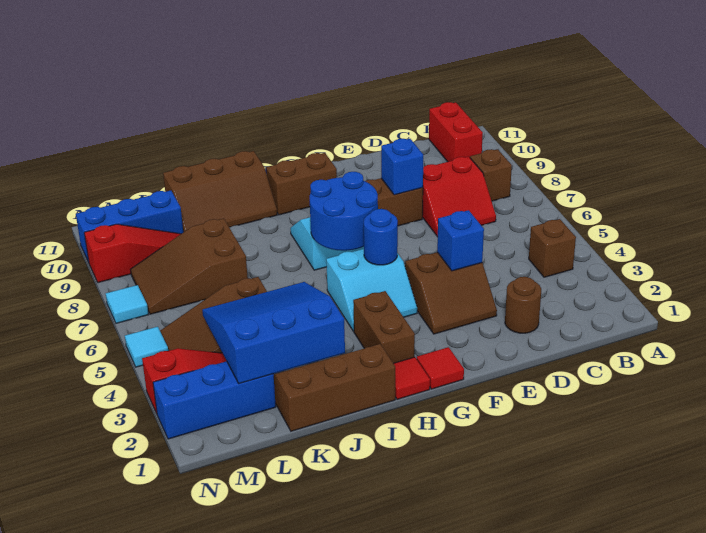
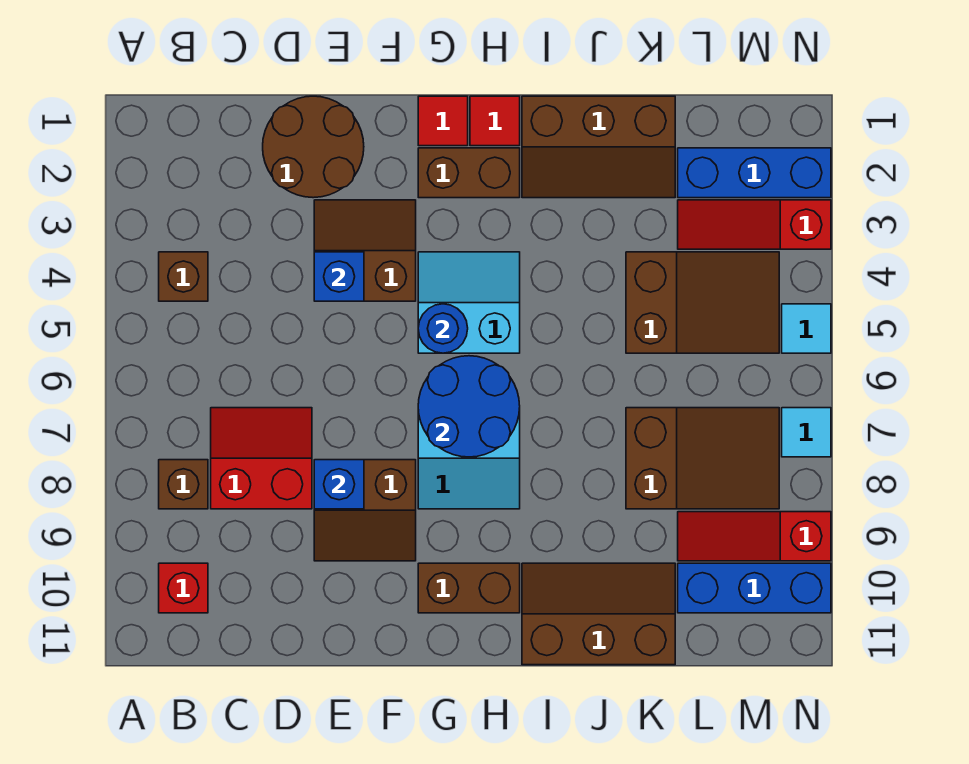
red 1x2 brick [429,102,483,162] -> red 1x1 brick [159,563,208,613]
brown 1x1 round brick [505,277,541,333] -> brown 2x2 round brick [263,96,364,198]
brown 1x2 brick [353,291,415,363] -> brown 1x2 brick turned to [418,148,520,198]
blue 3x3 slope [202,282,345,384] -> none

